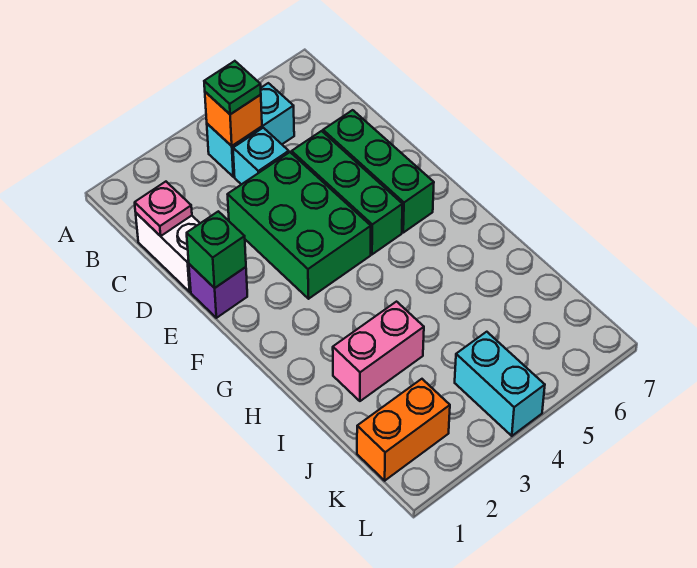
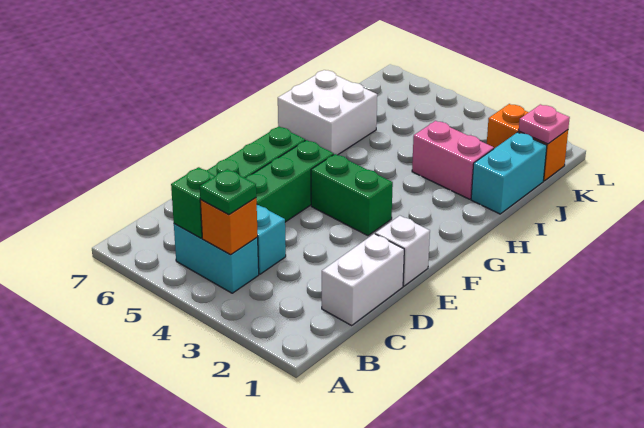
pink 1x1 plate [135,182,192,236] -> pink 1x1 plate moved to [519,104,570,144]
green 2x3 brick [228,152,371,299] -> green 1x2 brick [311,154,393,236]
purple 1x1 brick [189,264,247,318] -> white 1x1 brick [375,216,430,286]
green 1x1 brick [187,211,246,288] -> green 1x1 brick moved to [171,167,215,238]
none -> white 2x2 brick [278,70,377,155]
cyan 1x2 brick [455,332,545,436] -> cyan 1x2 brick moved to [471,132,547,214]

